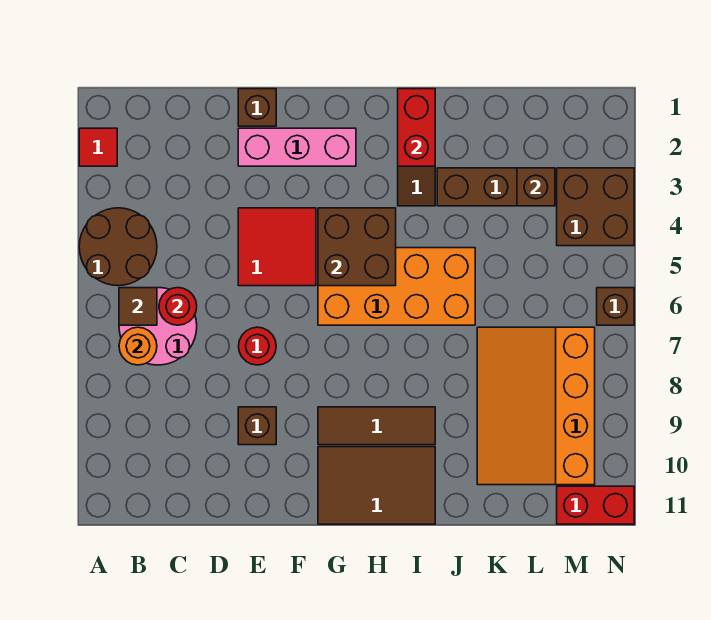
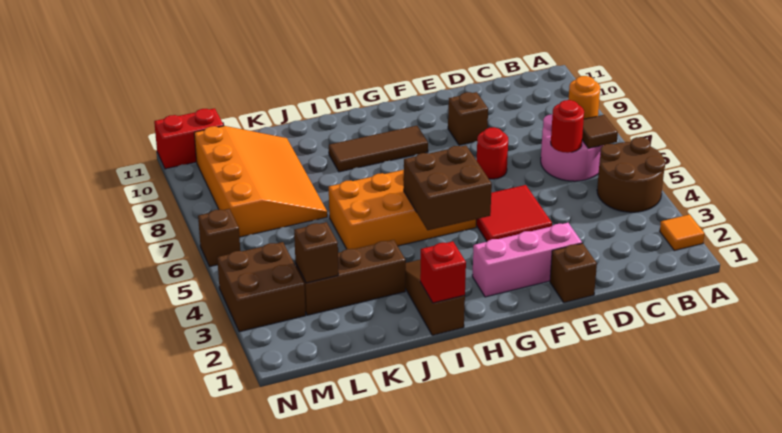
red 1x1 tile [79,128,117,166] -> orange 1x1 tile [660,215,705,251]
brown 2x3 tile [318,447,435,524] -> none
red 1x2 brick [398,89,435,166] -> red 1x1 brick [420,241,466,303]

